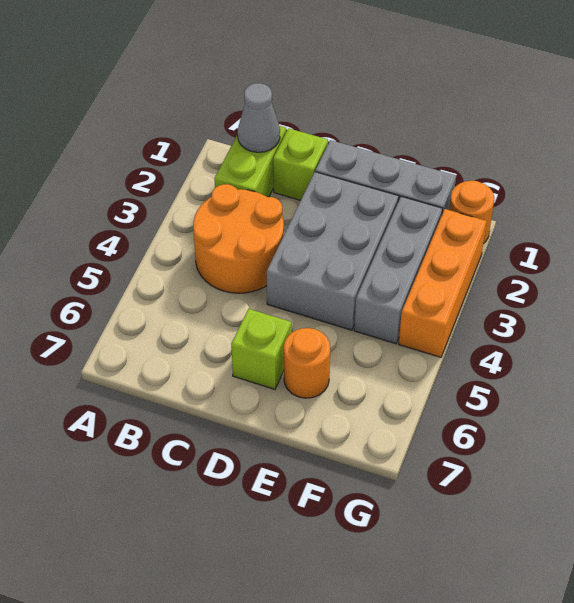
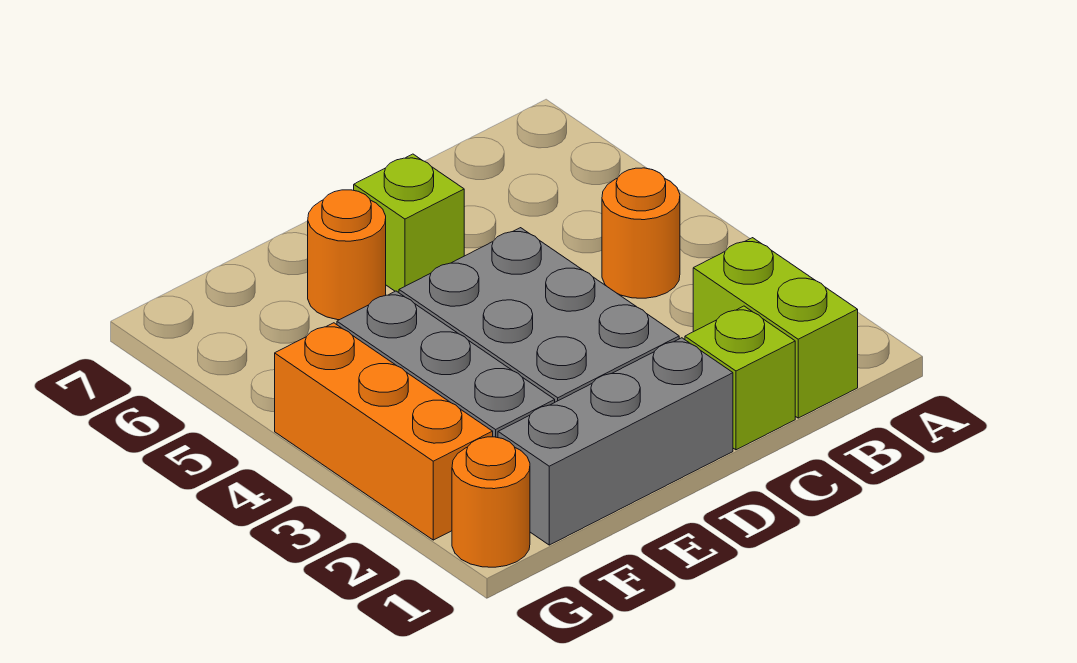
grey 1x1 cone [238,83,280,152] -> none
orange 2x2 round brick [193,184,284,293] -> orange 1x1 round brick [602,168,680,298]

